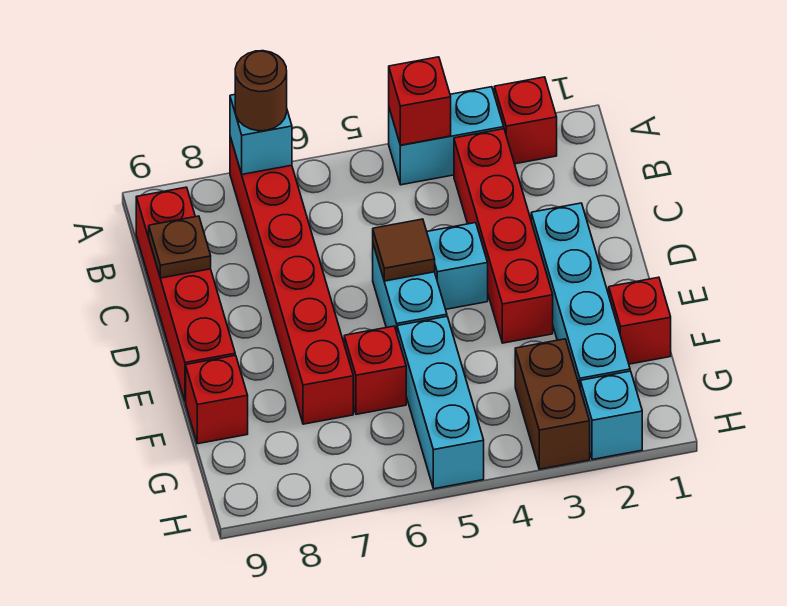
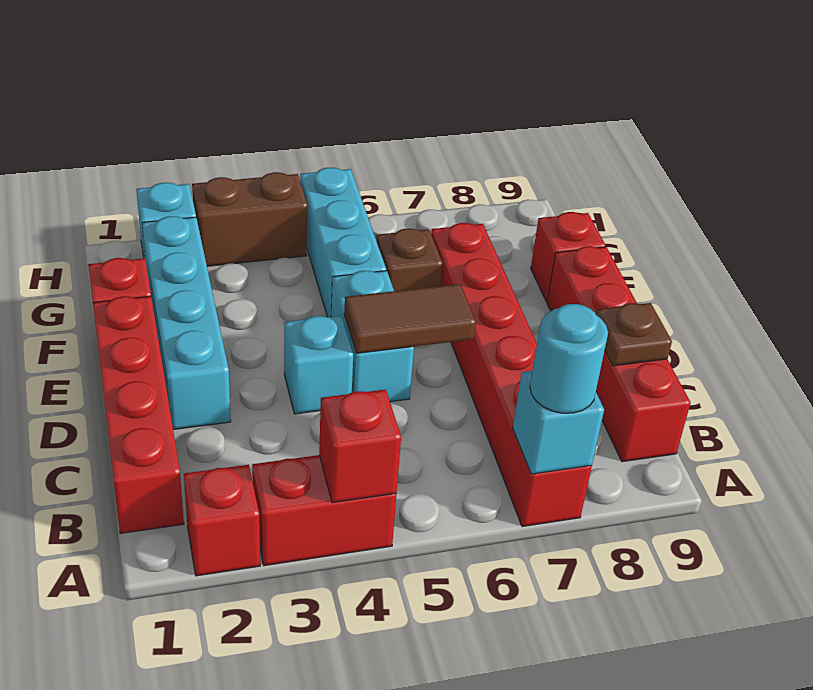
cyan 1x2 brick [389,87,504,185] -> red 1x2 brick [252,455,396,566]
brown 1x1 round brick [235,51,287,131] -> cyan 1x1 round brick [530,304,608,413]
red 1x4 brick [454,129,553,343] -> red 1x4 brick moved to [93,296,184,534]
brown 1x1 tile [373,219,435,281] -> brown 1x2 tile [344,284,476,353]
red 1x1 brick [344,326,406,414] -> brown 1x1 brick [377,229,443,291]
brown 1x2 brick [515,339,590,469] -> brown 1x2 brick turned to [192,172,307,266]

